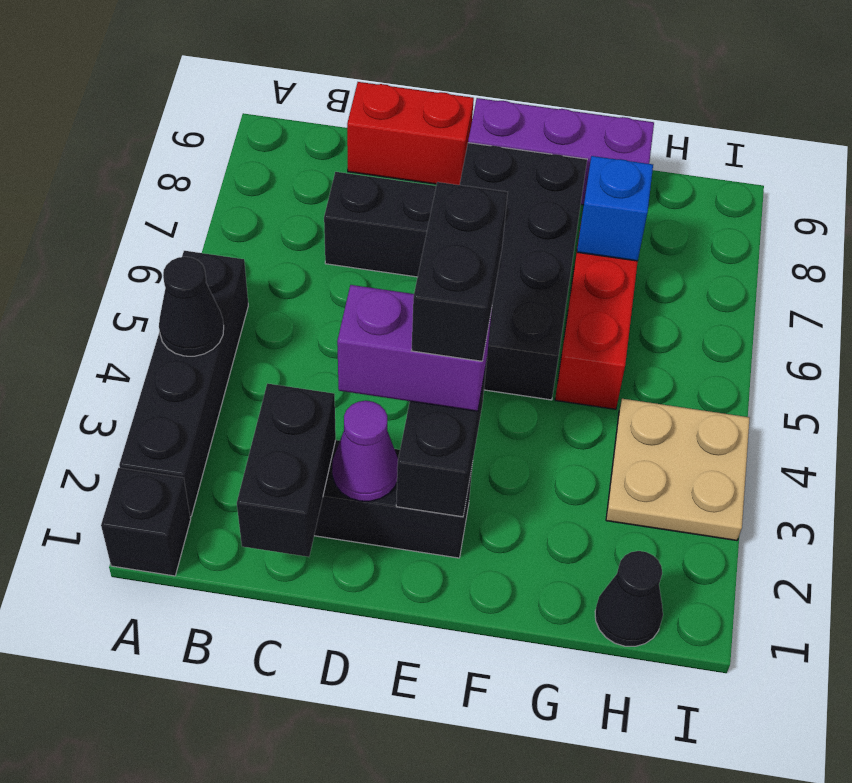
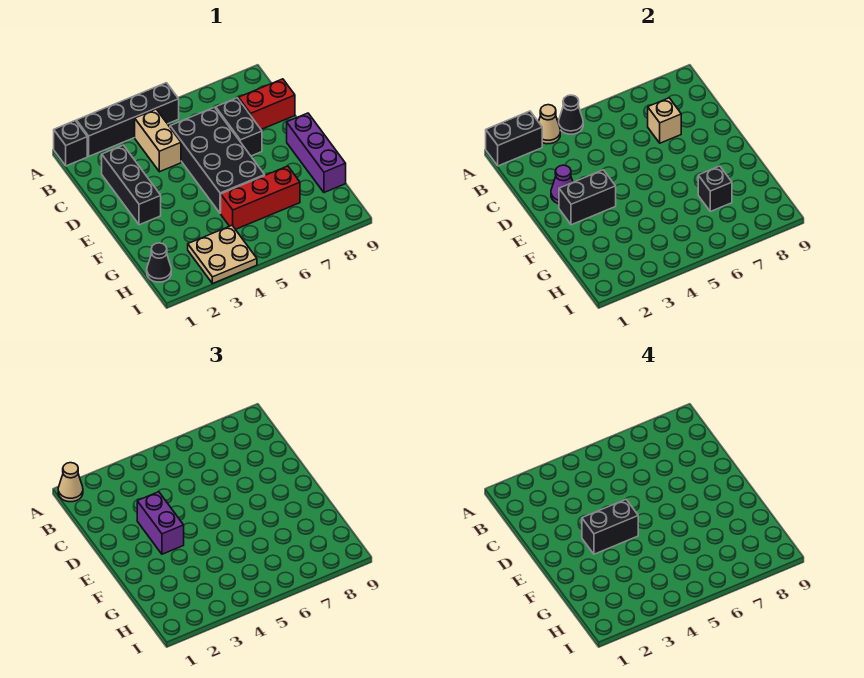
none -> tan 1x1 cone [58,463,83,502]
none -> tan 1x1 cone [539,105,560,144]
none -> tan 1x2 brick [135,109,181,172]
black 1x2 brick [237,383,336,557] -> black 1x2 brick moved to [486,111,542,166]
none -> tan 1x1 brick [648,98,681,143]
red 1x2 brick [347,82,474,185] -> red 1x2 brick turned to [238,79,295,129]
black 2x4 brick [460,143,587,400] -> black 2x4 brick turned to [170,107,265,213]
blue 1x1 brick [577,156,653,261] -> black 1x1 brick [698,166,732,212]

